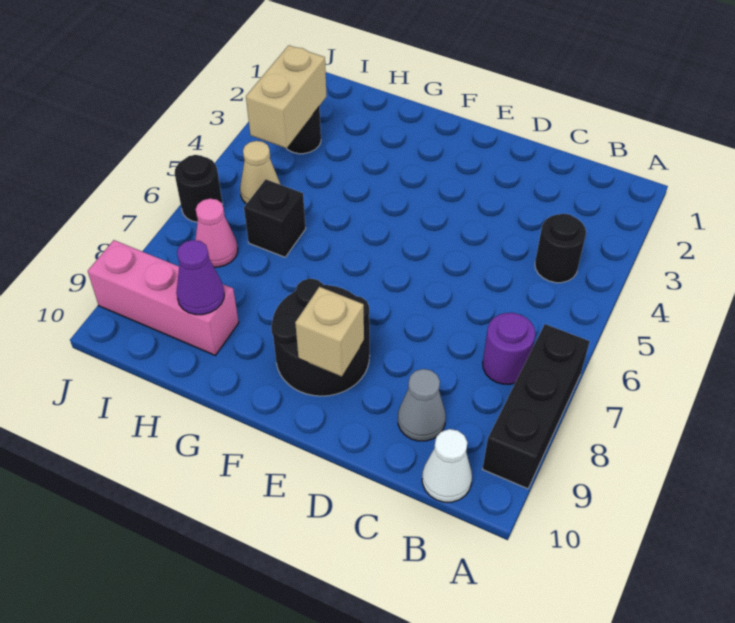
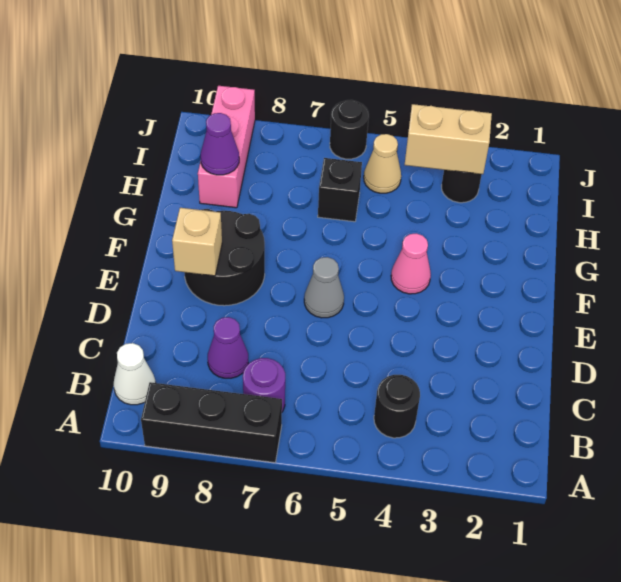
none -> purple 1x1 cone [208,317,248,378]
grey 1x1 cone [398,369,446,441] -> grey 1x1 cone moved to [304,257,344,318]
pink 1x1 cone [195,199,238,267] -> pink 1x1 cone moved to [391,233,431,294]

